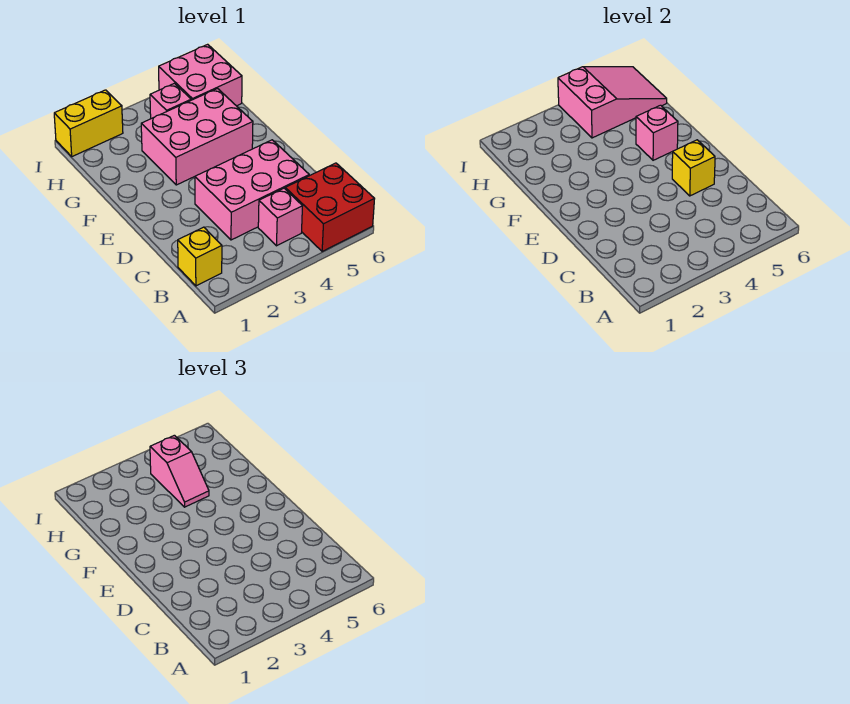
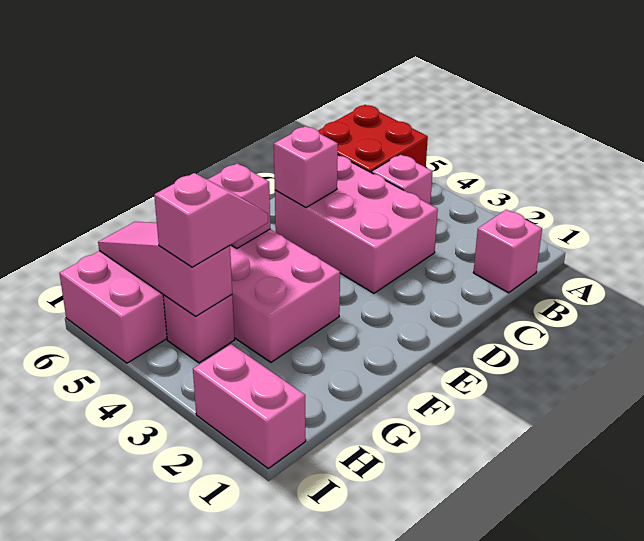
yellow 1x1 brick [178,227,222,286] -> pink 1x1 brick [473,210,542,293]
yellow 1x1 brick [672,140,715,196] -> pink 1x1 brick [274,126,338,208]
pink 2x3 slope [558,67,667,138] -> pink 1x3 slope [98,222,232,317]
yellow 1x2 brick [54,90,123,156] -> pink 1x2 brick [193,344,306,468]

